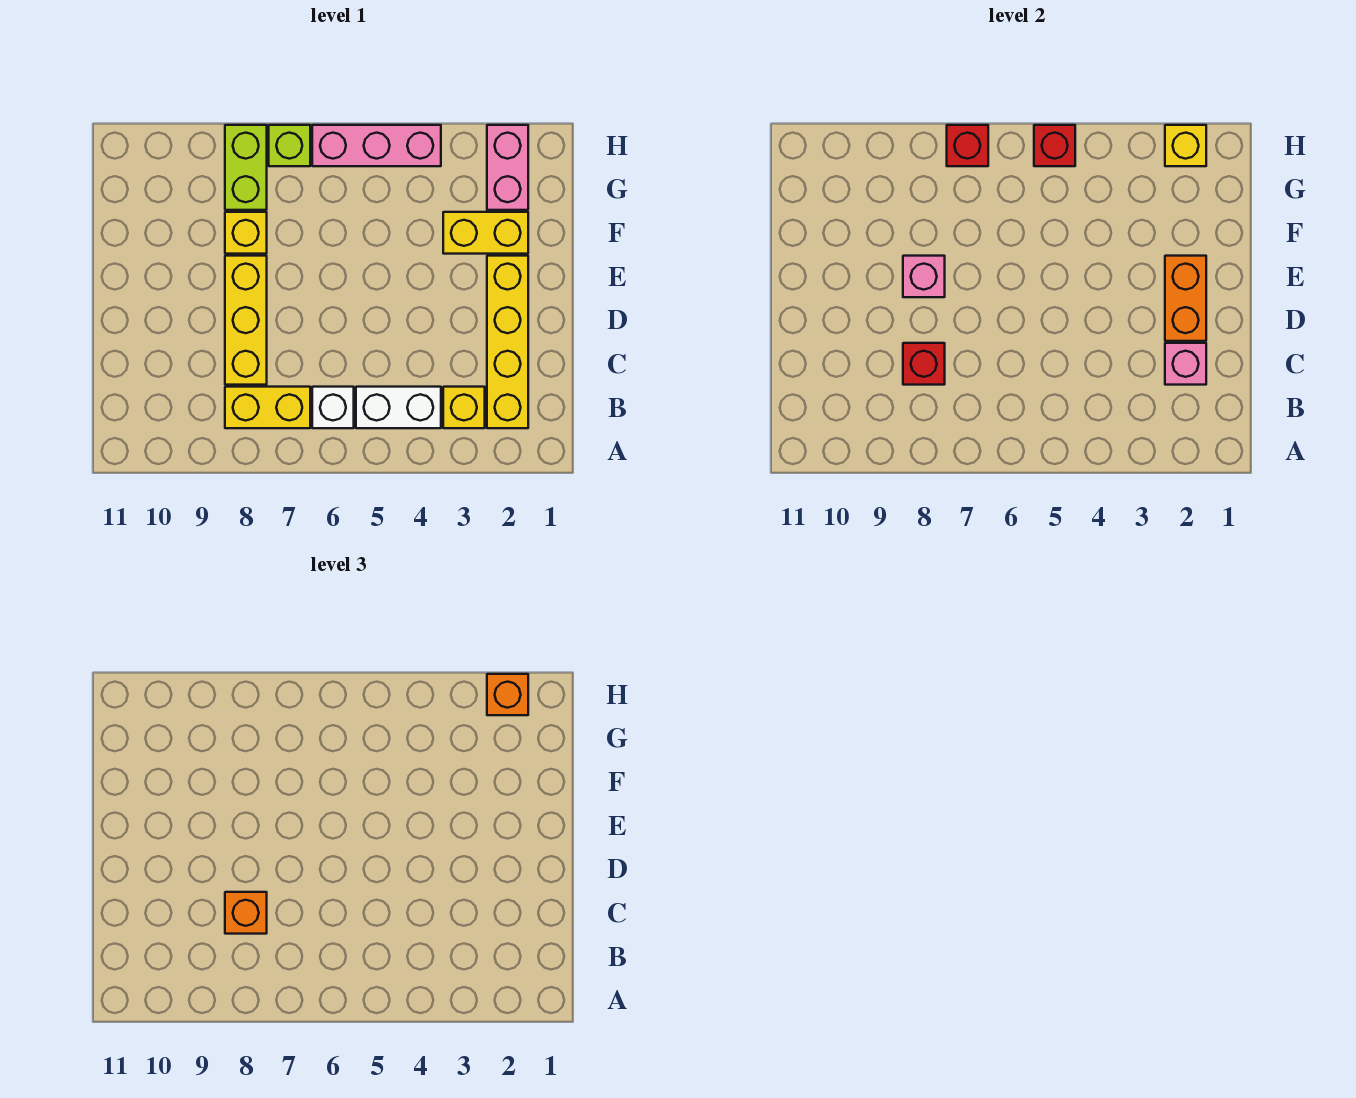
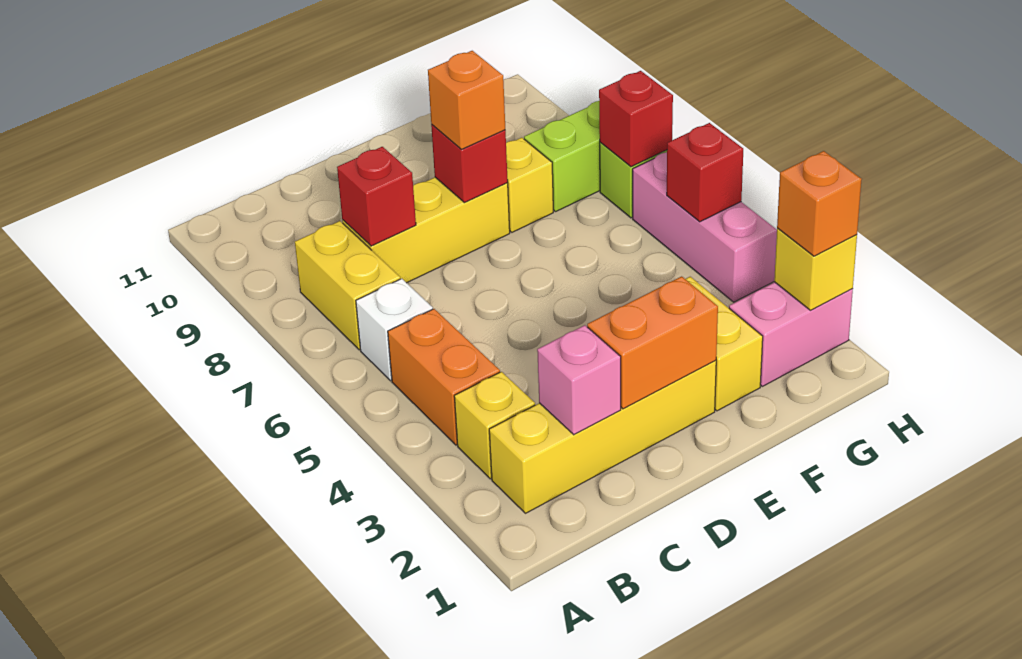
white 1x2 brick [356,387,441,428] -> orange 1x2 brick [388,309,500,445]
orange 1x1 brick [225,892,267,934] -> orange 1x1 brick moved to [428,51,505,150]
pink 1x1 brick [903,256,945,297] -> red 1x1 brick [431,125,508,203]

